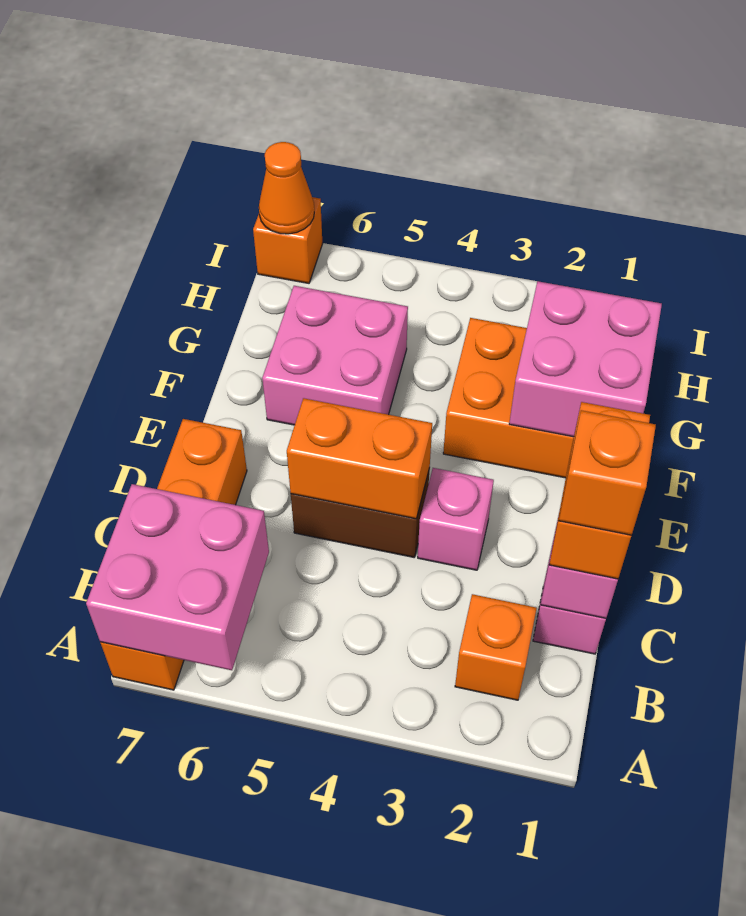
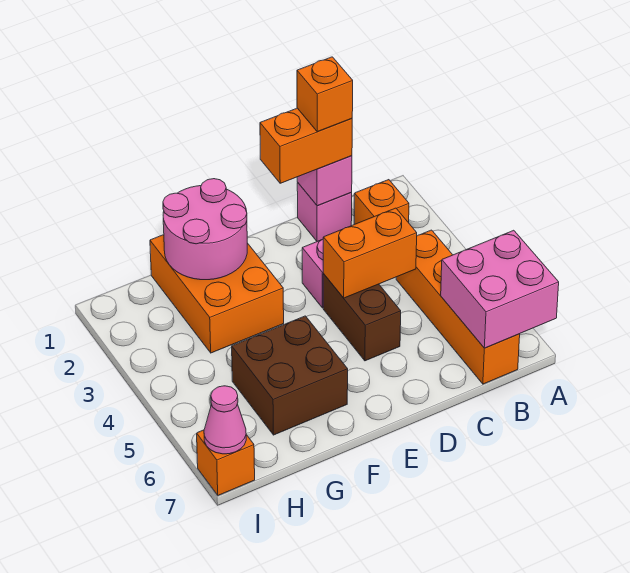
orange 1x4 brick [100,419,247,690] -> orange 1x4 brick turned to [396,230,520,384]
orange 1x2 brick [287,398,432,519] -> orange 1x2 brick turned to [323,208,417,298]
pink 2x2 brick [509,281,662,437] -> pink 2x2 round brick [163,179,247,280]
pink 2x2 brick [262,286,408,425] -> brown 2x2 brick [232,316,348,435]
orange 1x1 cone [259,142,314,234] -> pink 1x1 cone [204,386,246,454]

